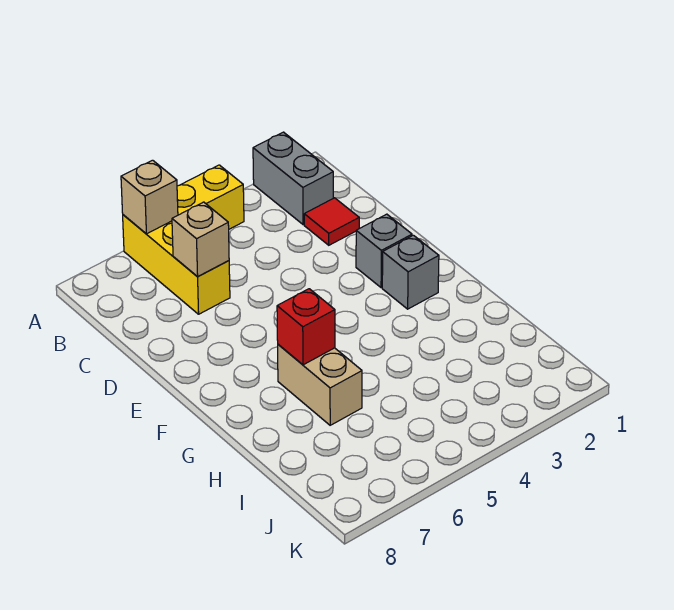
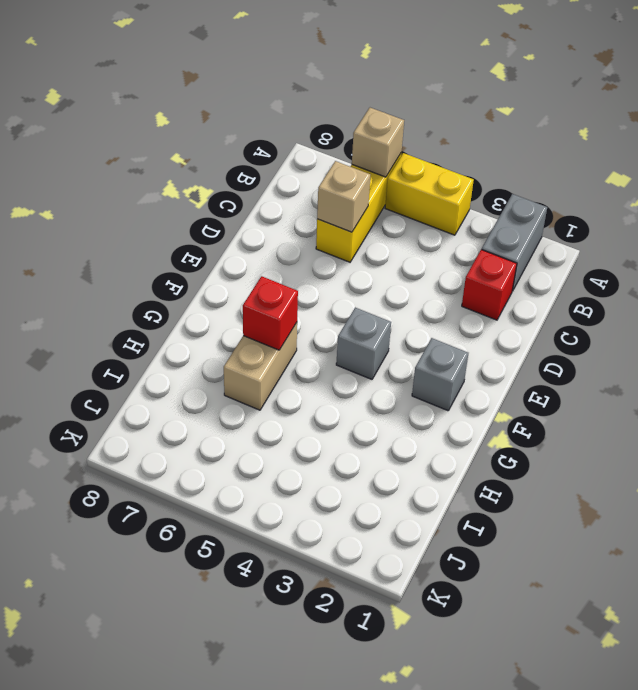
red 1x1 tile [304,198,359,245] -> red 1x1 brick [462,250,517,320]
grey 1x1 brick [356,214,412,288] -> grey 1x1 brick moved to [336,308,391,379]

